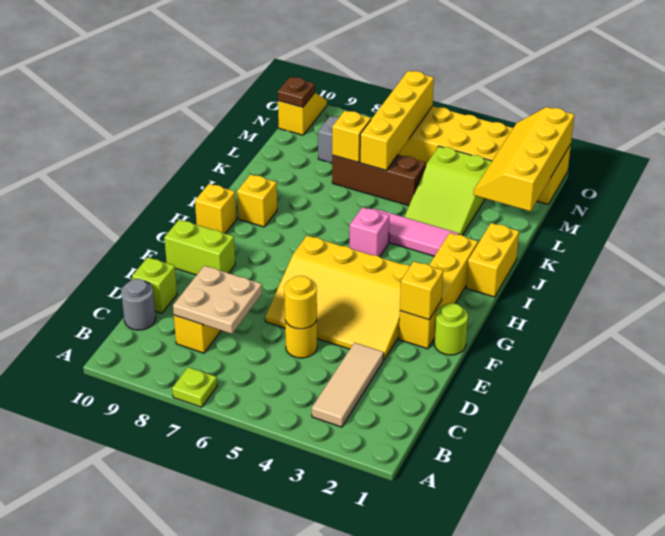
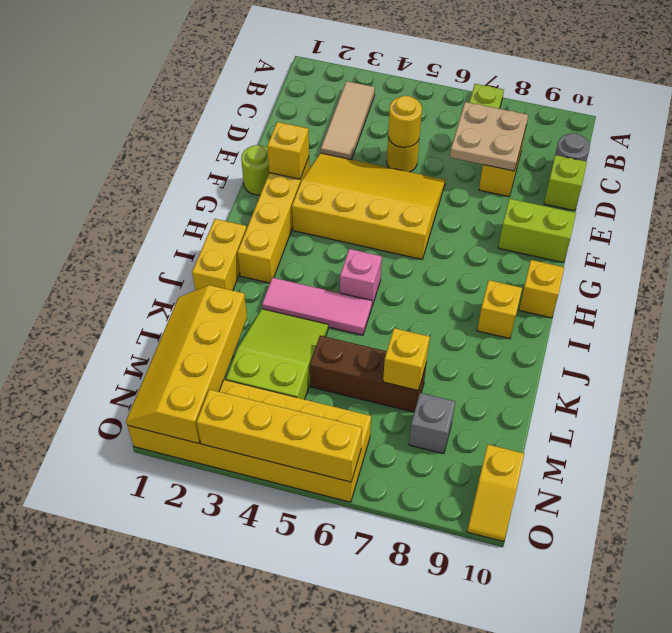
yellow 2x4 slope [473,107,574,211] -> yellow 2x4 slope turned to [126,285,247,443]
yellow 1x4 brick [360,71,434,170] -> yellow 1x4 brick turned to [197,389,362,482]
brown 1x1 plate [278,77,315,107] -> none

